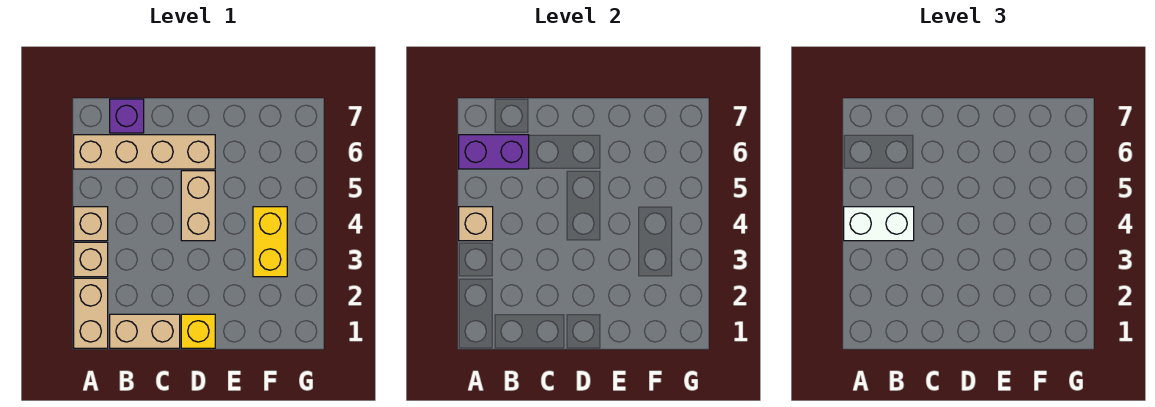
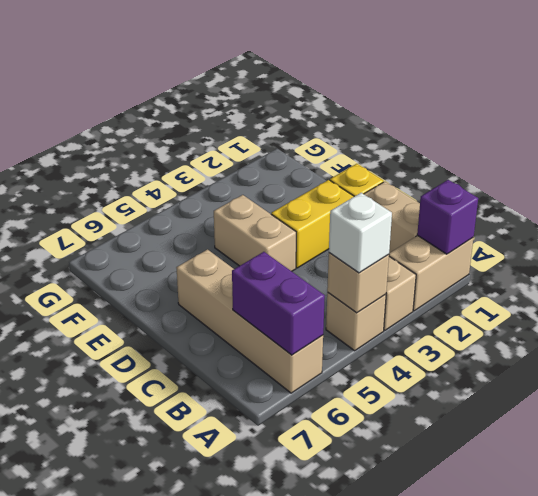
white 1x2 brick [844,207,914,241] -> white 1x1 brick [329,193,392,273]
purple 1x1 brick [110,99,144,133] -> purple 1x1 brick moved to [417,180,478,254]
tan 1x2 brick [181,171,215,241] -> tan 1x2 brick turned to [214,195,296,271]
yellow 1x2 brick [253,207,287,277] -> yellow 1x2 brick moved to [271,180,354,268]

